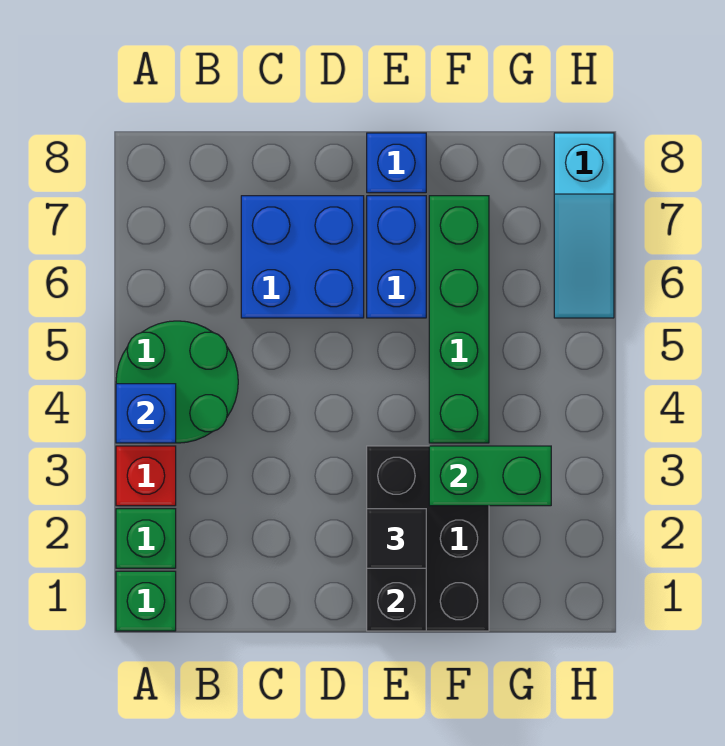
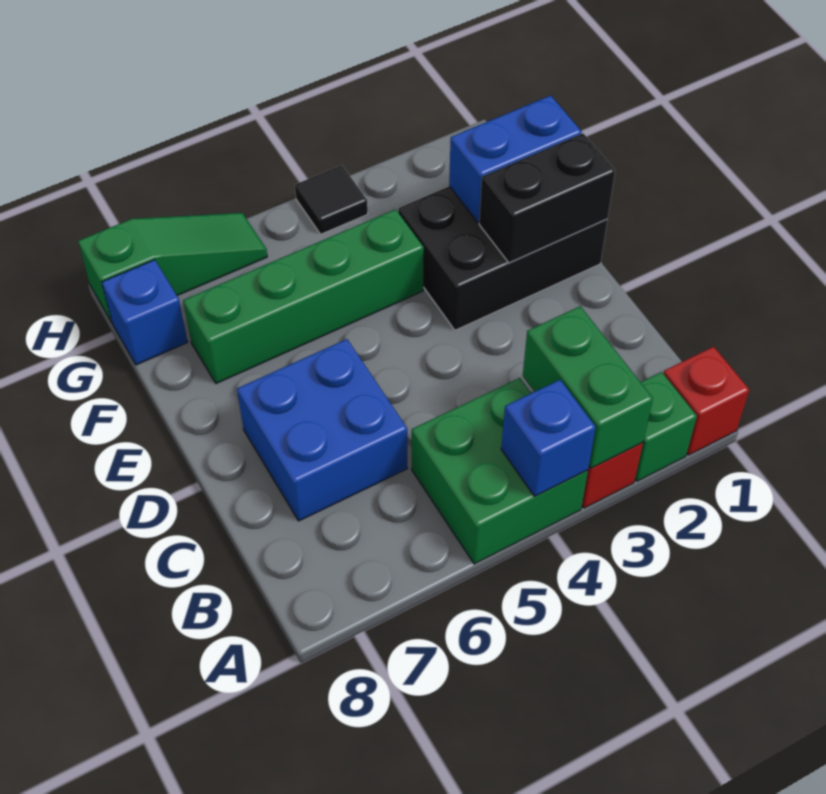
green 1x1 brick [116,571,176,631] -> red 1x1 brick [664,347,749,455]
green 2x2 round brick [116,321,238,443] -> green 2x2 brick [412,378,588,564]
black 1x1 tile [367,509,426,568] -> black 1x1 tile moved to [295,165,368,234]
blue 1x2 brick [367,196,426,318] -> blue 1x2 brick moved to [449,95,582,222]
blue 1x1 brick [367,133,426,193] -> blue 1x1 brick moved to [102,260,188,365]
green 1x2 brick [429,446,551,506] -> green 1x2 brick moved to [523,306,653,468]
cyan 1x3 slope [554,133,614,318] -> green 1x3 slope [78,213,267,322]

